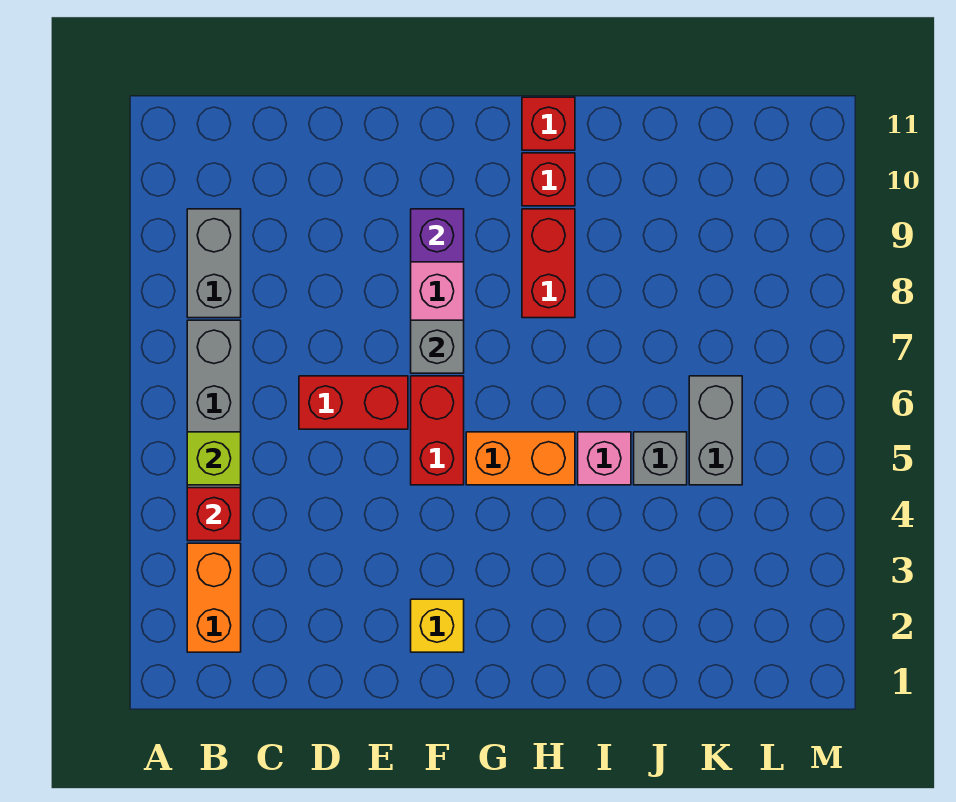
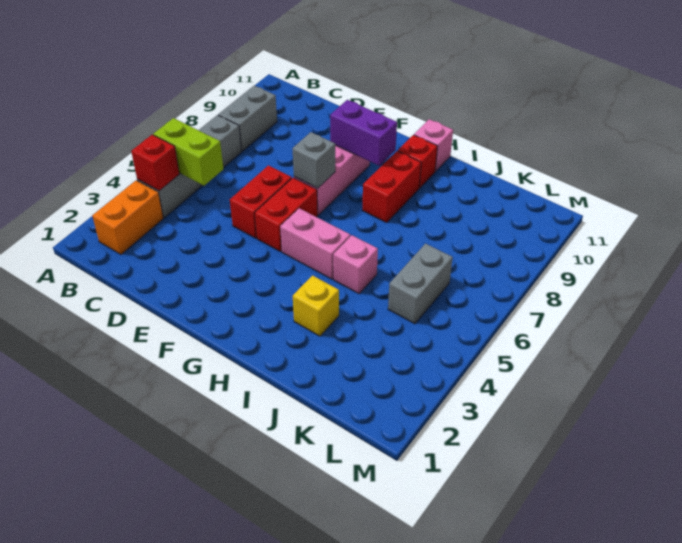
lime 1x1 brick [187,432,241,485] -> lime 1x2 brick [153,118,223,186]
red 1x2 brick [299,376,408,429] -> red 1x2 brick turned to [230,165,292,238]
yellow 1x1 brick [411,599,464,652] -> yellow 1x1 brick moved to [293,276,339,336]
purple 1x1 brick [411,209,464,262] -> purple 1x2 brick [330,100,397,166]
orange 1x2 brick [466,432,575,485] -> pink 1x2 brick [280,208,350,279]
red 1x1 brick [522,97,575,150] -> pink 1x1 brick [414,119,453,171]
grey 1x1 brick [634,432,687,485] -> none

